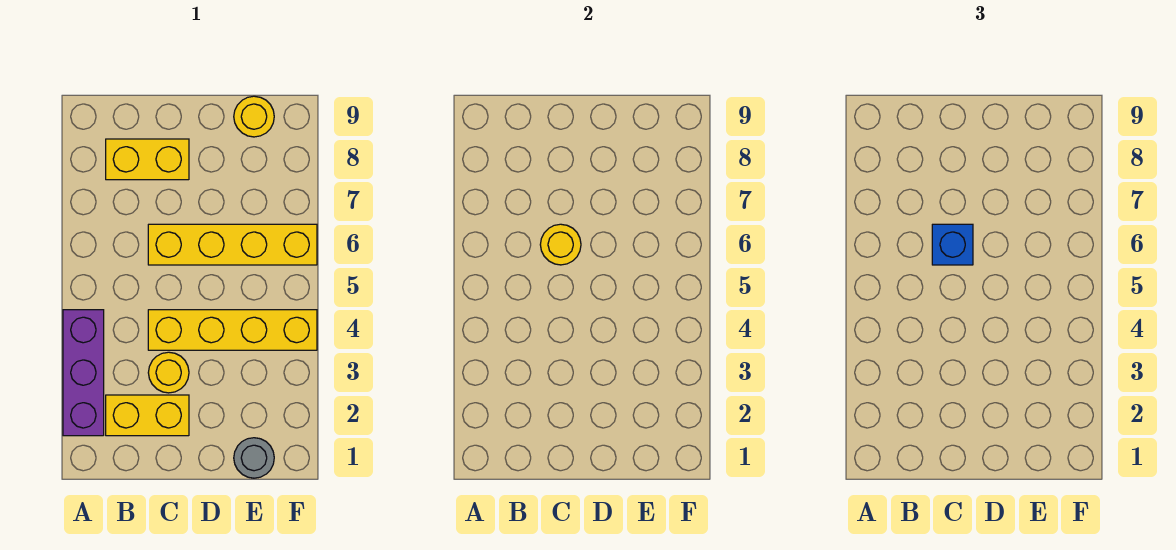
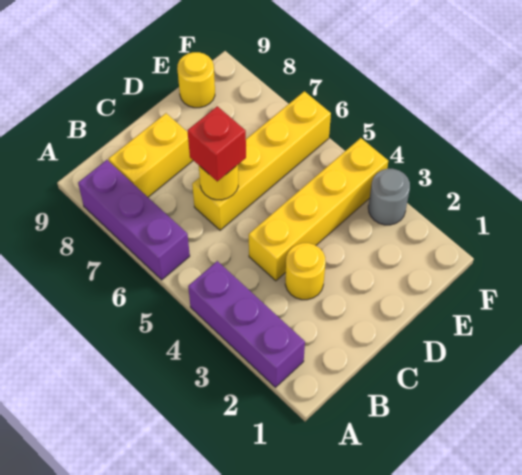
none -> purple 1x3 brick [78,160,190,280]
yellow 1x2 brick [106,395,189,436] -> none
blue 1x1 brick [932,224,973,265] -> red 1x1 brick [187,106,246,181]
grey 1x1 round brick [234,438,274,478] -> grey 1x1 round brick moved to [368,169,410,225]

